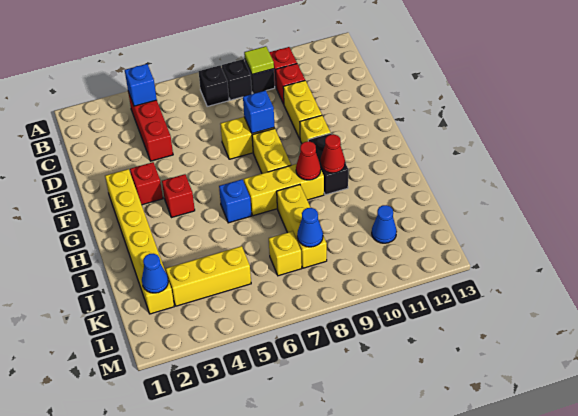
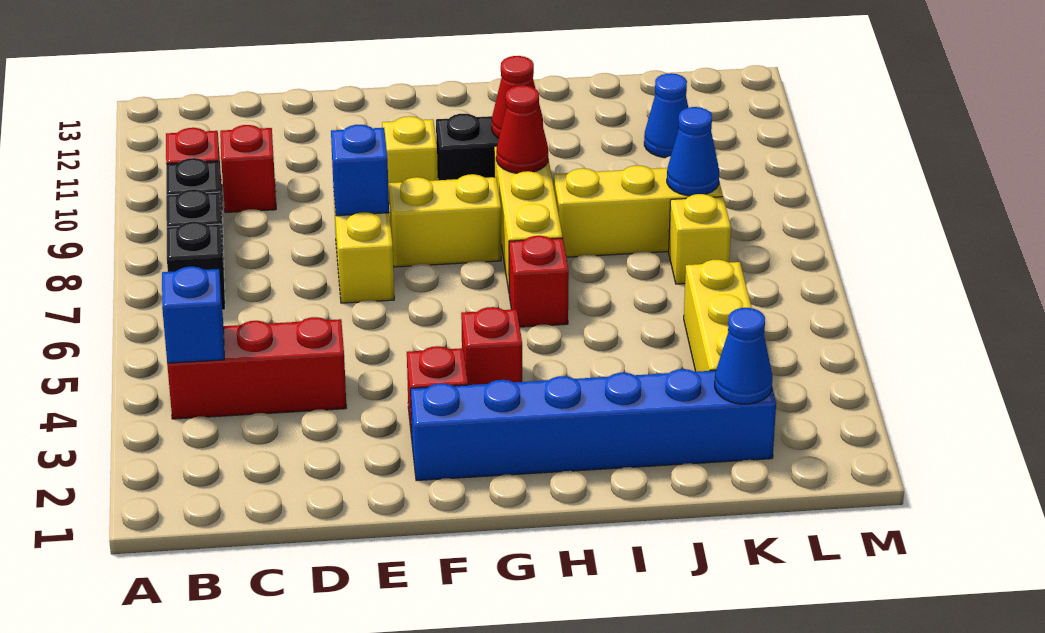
lime 1x1 tile [244,46,274,74] -> none
yellow 1x2 brick [283,81,322,139] -> none
yellow 1x6 brick [105,169,174,314] -> blue 1x6 brick [411,369,776,481]
blue 1x1 brick [219,179,251,223] -> red 1x1 brick [509,236,569,327]

